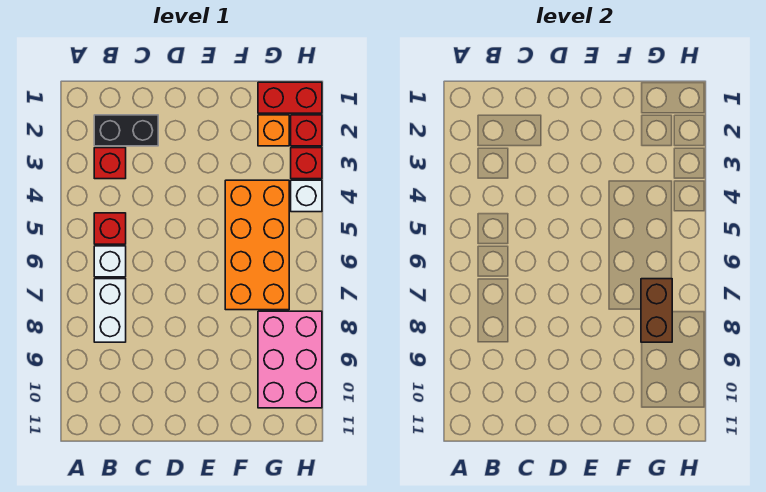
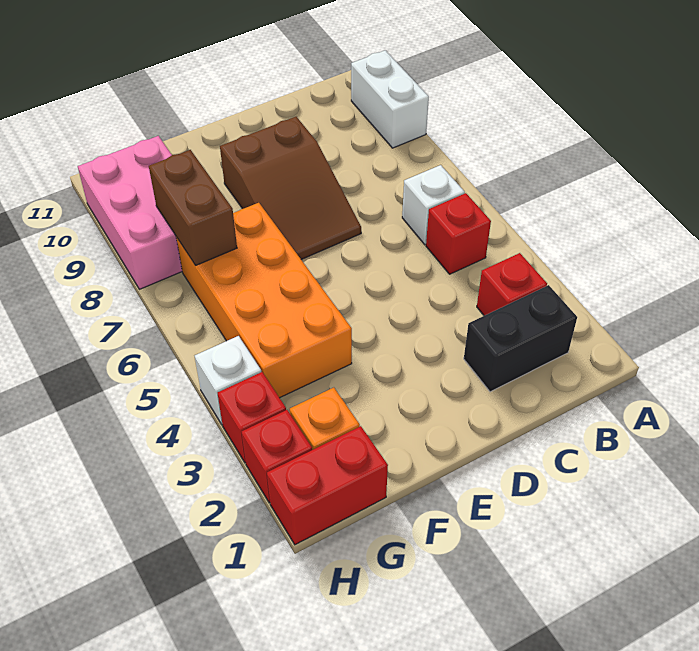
white 1x2 brick [94,279,126,342] -> white 1x2 brick moved to [351,50,429,148]
none -> brown 2x3 slope [220,117,361,259]

